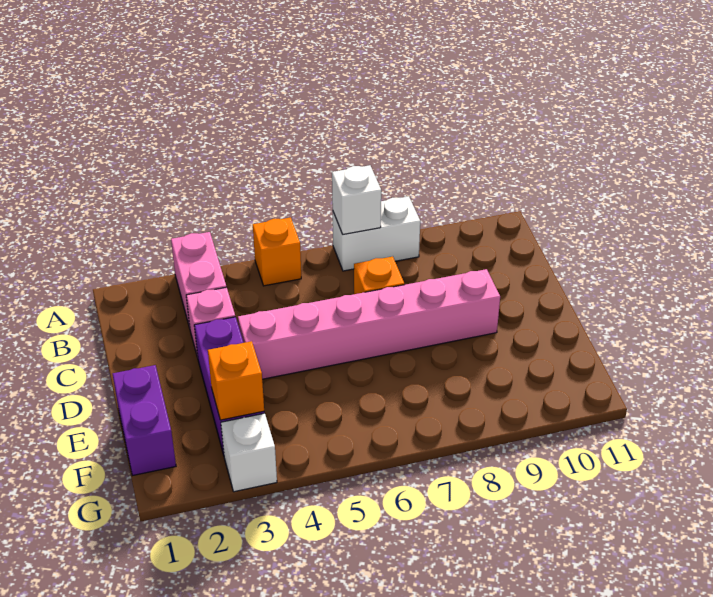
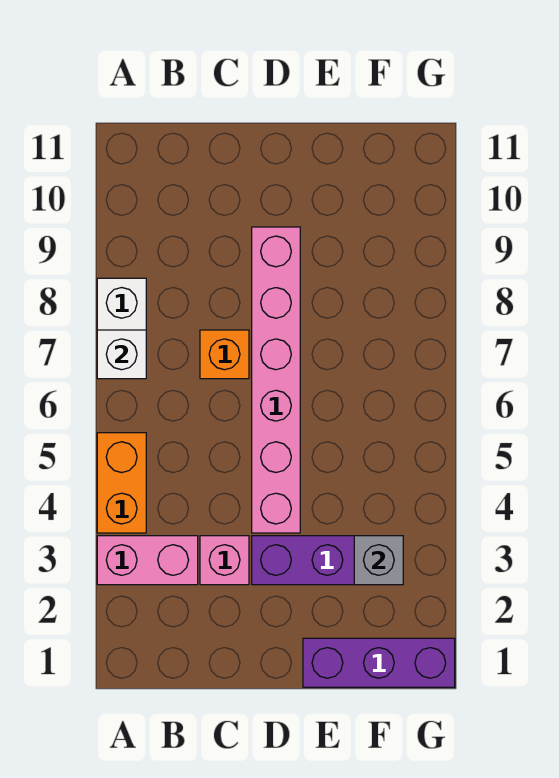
orange 1x1 brick [253,217,301,286] -> orange 1x2 brick [97,433,146,533]
purple 1x2 brick [113,365,176,475] -> purple 1x3 brick [303,638,455,687]
orange 1x1 brick [208,341,264,420] -> grey 1x1 brick [354,536,403,585]
white 1x1 brick [221,413,277,492] -> none

